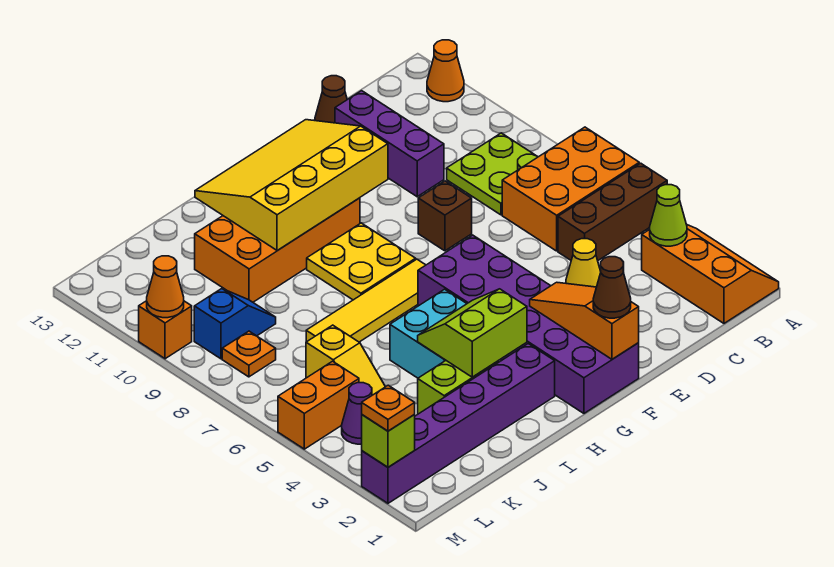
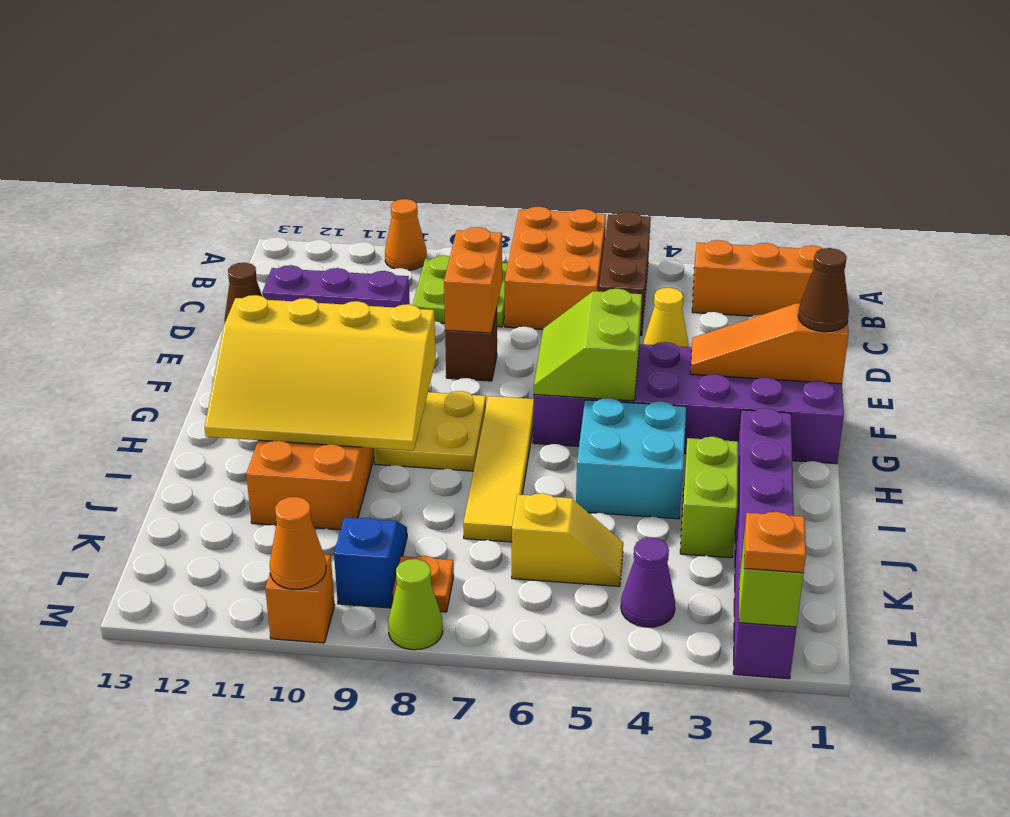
orange 1x1 cone [427,40,464,102] -> orange 1x1 cone moved to [385,199,427,270]
lime 1x1 cone [650,185,687,246] -> lime 1x1 cone moved to [388,559,443,650]
yellow 3x4 slope [195,120,388,250] -> yellow 3x4 slope turned to [205,295,436,451]
lime 2x2 slope [418,289,527,377] -> lime 2x2 slope moved to [534,289,642,401]
orange 1x2 brick [278,361,359,449] -> orange 1x2 brick moved to [444,227,502,333]

